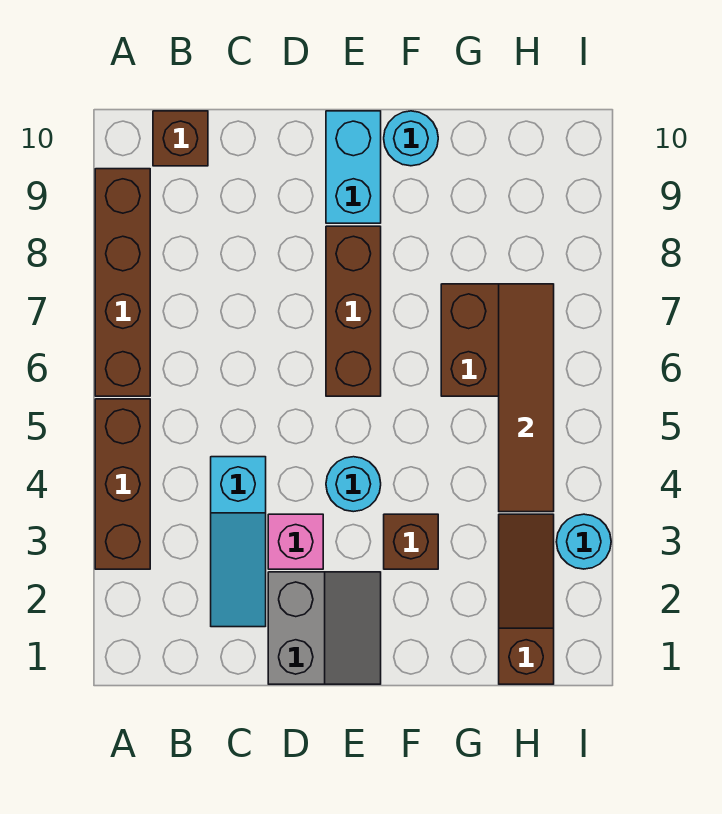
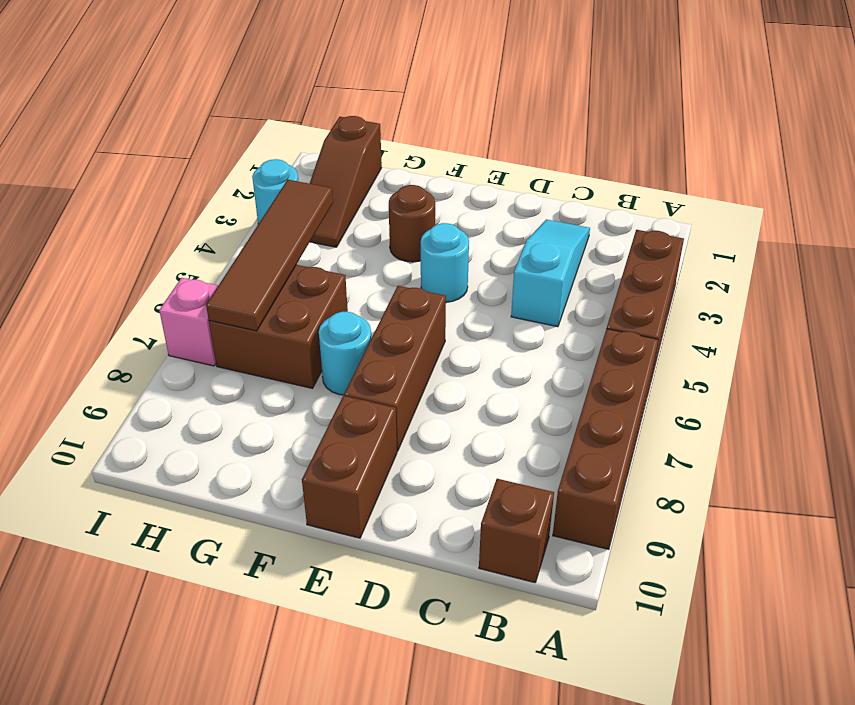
grey 2x2 slope [268,572,381,684] -> none
pink 1x1 brick [268,514,323,569] -> pink 1x1 brick moved to [159,278,218,366]
cyan 1x2 brick [326,111,381,223] -> brown 1x2 brick [302,396,397,538]
brown 1x1 brick [384,514,438,569] -> brown 1x1 round brick [389,185,435,262]
cyan 1x1 round brick [384,111,438,166] -> cyan 1x1 round brick moved to [319,312,371,395]

